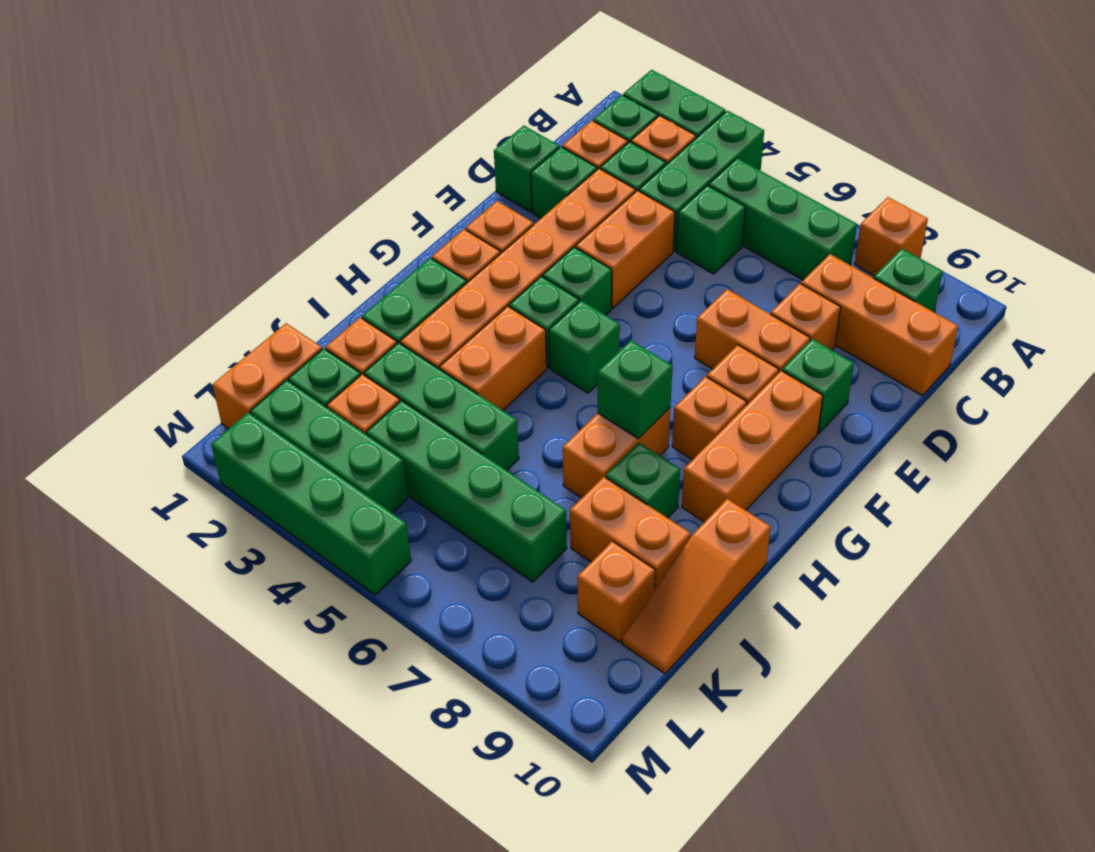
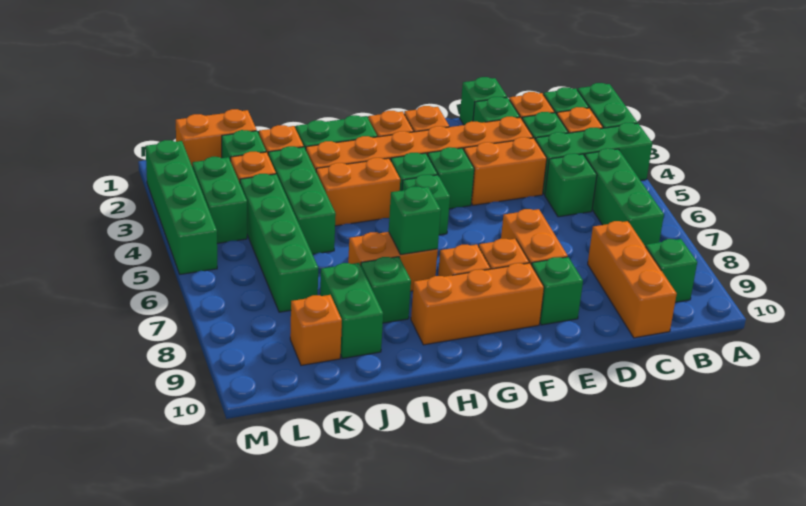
orange 1x1 brick [855,197,928,276] -> none
orange 1x1 brick [771,284,841,350] -> none
orange 1x3 slope [622,499,771,674] -> none
orange 1x2 brick [570,477,691,590] -> green 1x2 brick [320,263,383,359]
green 1x3 brick [250,380,408,513] -> green 1x2 brick [192,157,247,243]

